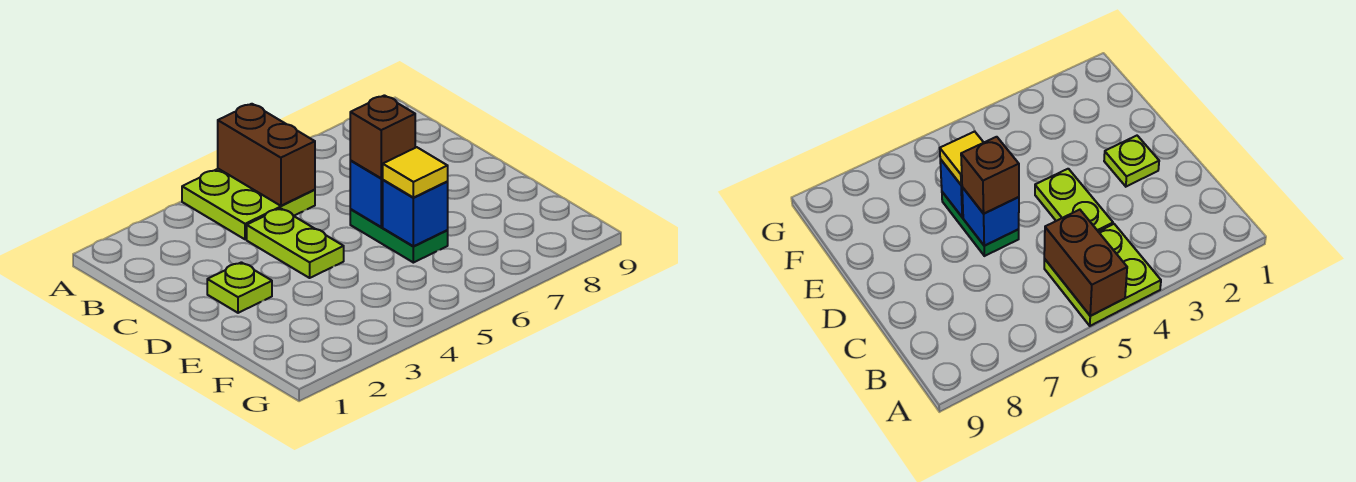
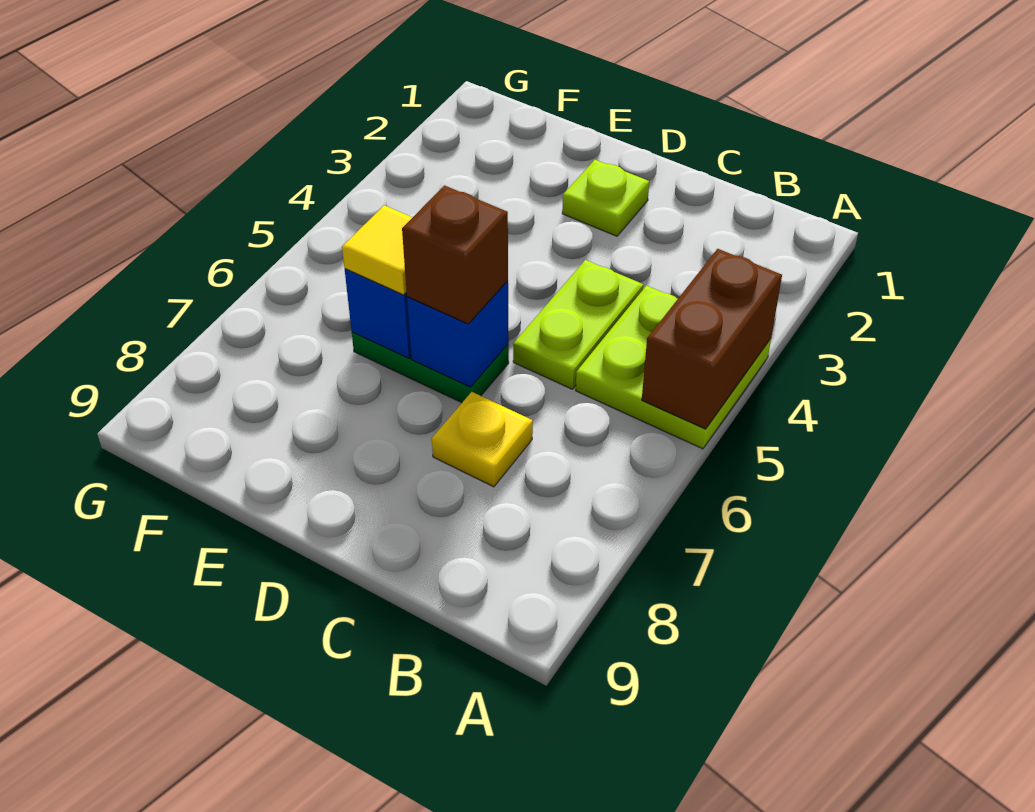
brown 1x2 brick [218,104,315,206] -> brown 1x2 brick turned to [642,249,782,429]
lime 1x2 plate [247,208,344,278] -> lime 1x2 plate turned to [513,260,643,389]
none -> yellow 1x1 plate [432,392,533,487]

